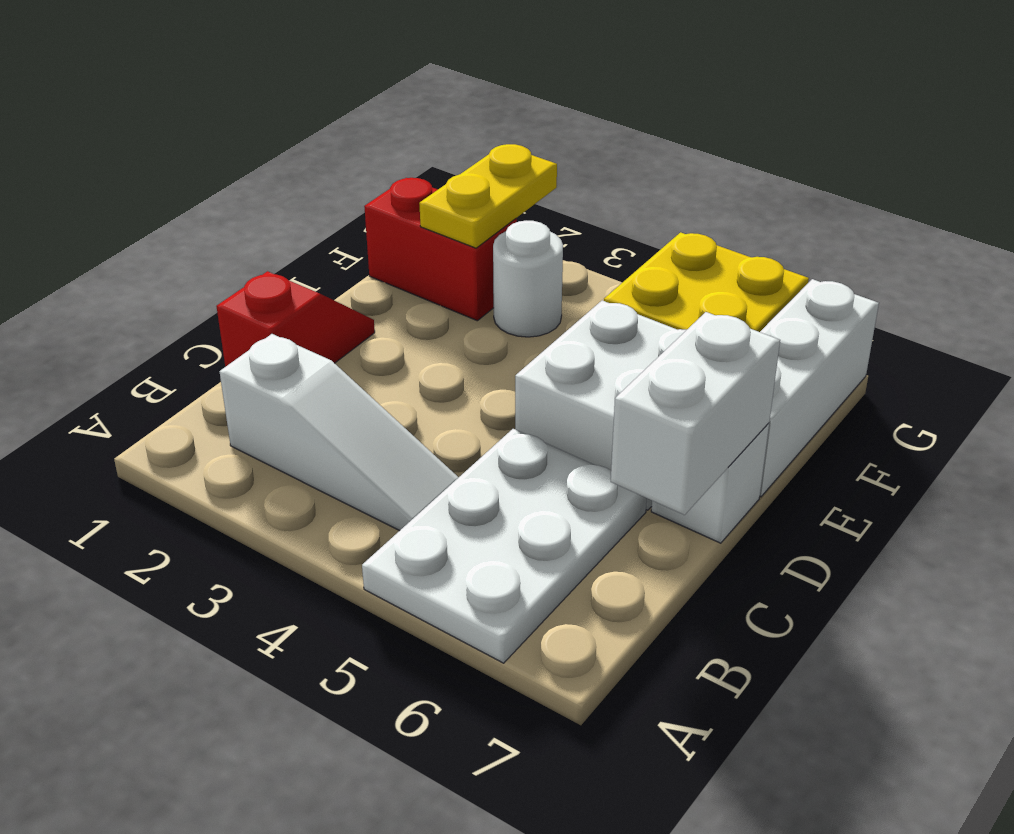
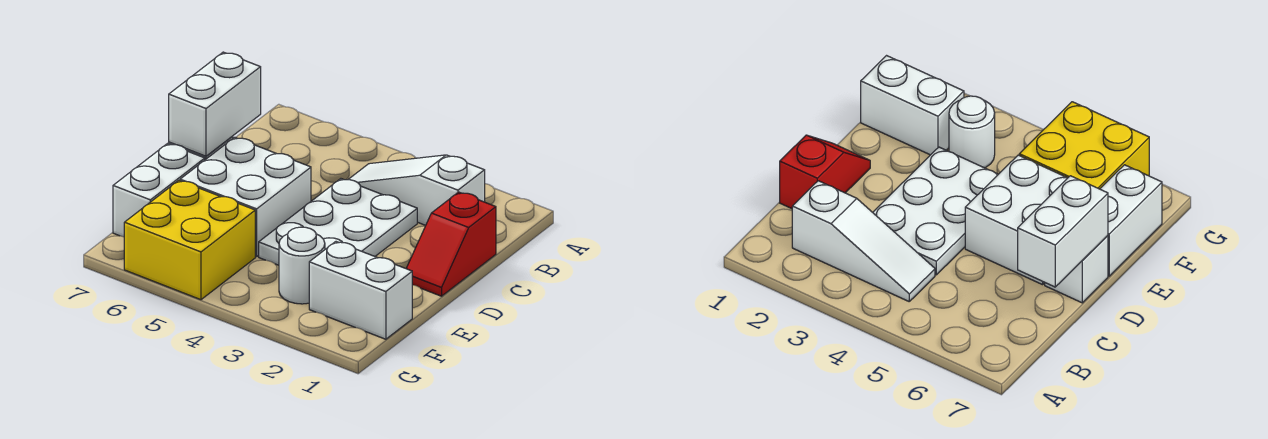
white 2x3 plate [362,429,647,663] -> white 2x3 plate moved to [259,179,417,265]
white 1x3 brick [760,279,879,497] -> white 1x2 brick [113,144,205,237]
red 1x2 brick [364,178,517,321] -> white 1x2 brick [309,242,412,339]
yellow 1x2 plate [419,144,557,248] -> none

